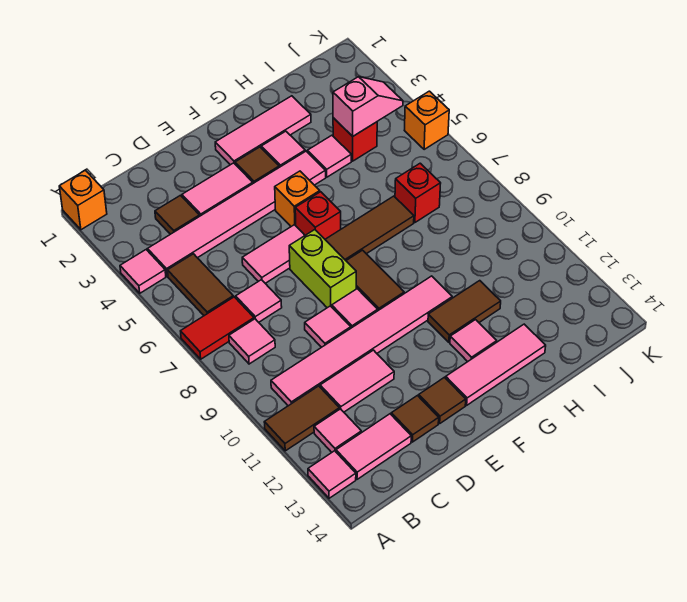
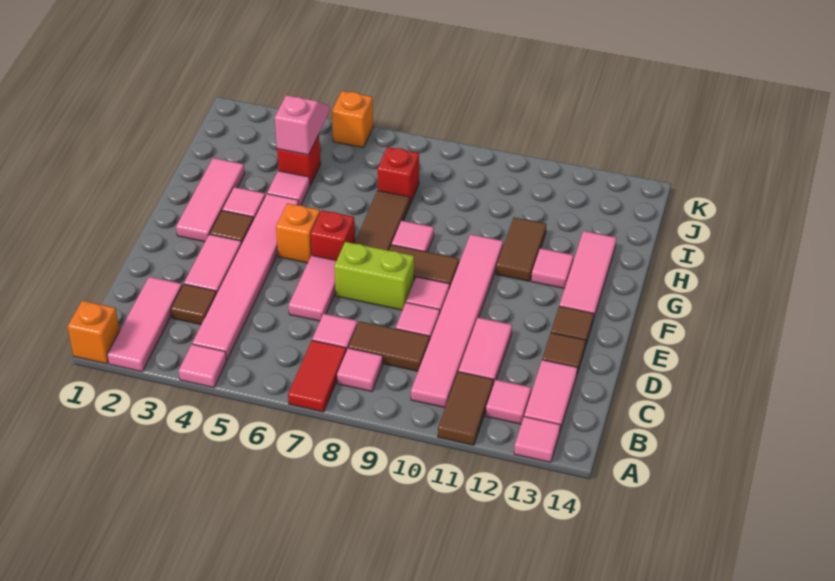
none -> pink 1x3 tile [107,277,182,372]
brown 1x2 tile [168,254,233,316] -> brown 1x2 tile moved to [348,321,430,371]
none -> pink 1x1 tile [392,221,434,252]

